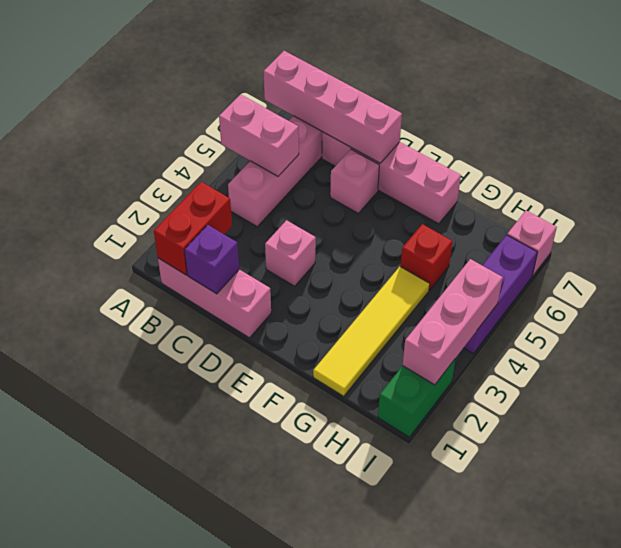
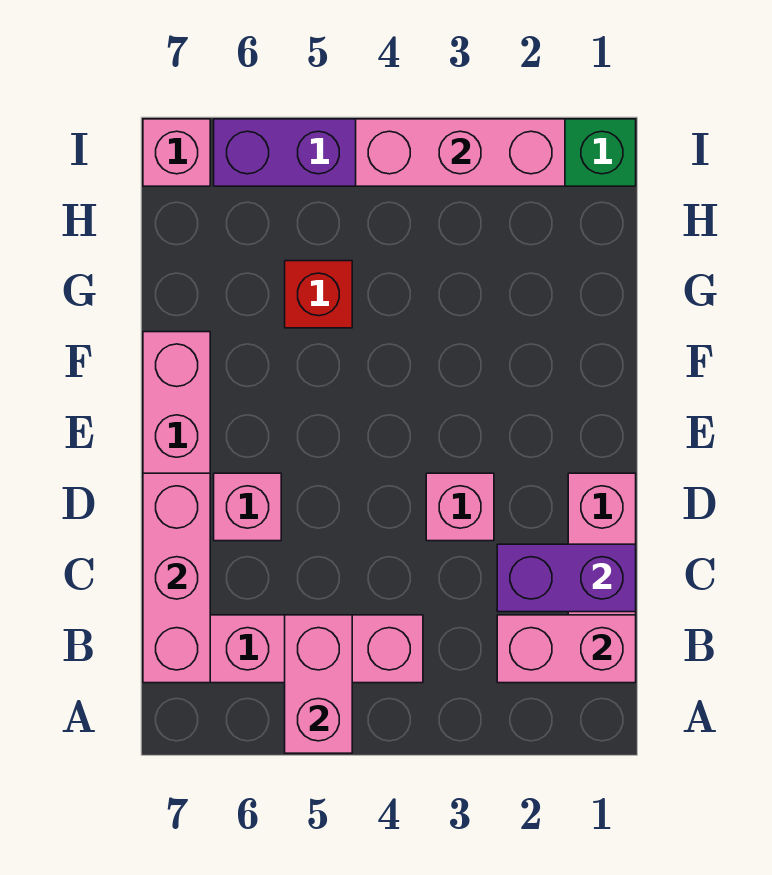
pink 1x4 brick [263,51,402,163] -> pink 1x3 brick [143,473,210,683]
red 1x2 brick [154,182,232,275] -> pink 1x2 brick [497,615,636,683]
purple 1x1 brick [185,225,239,294] -> purple 1x2 brick [497,544,636,612]
yellow 1x4 tile [313,267,430,396] -> none

